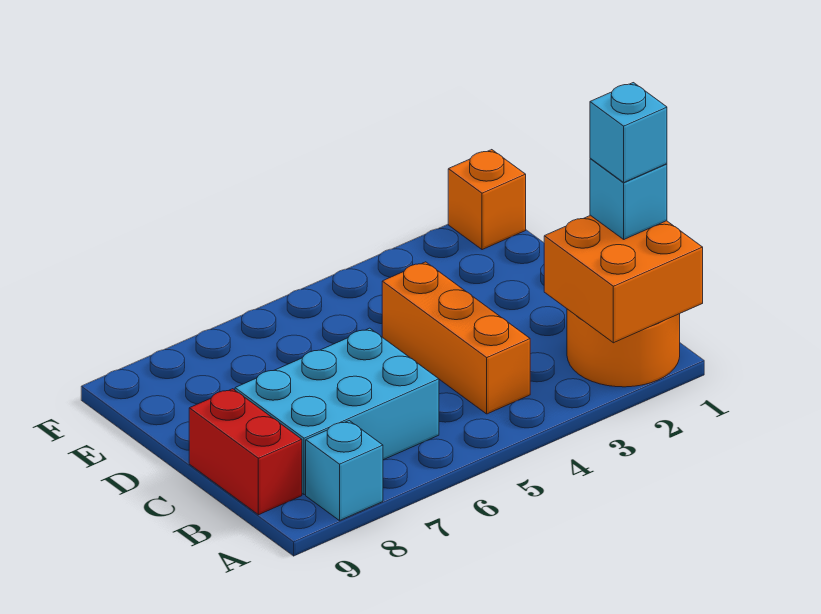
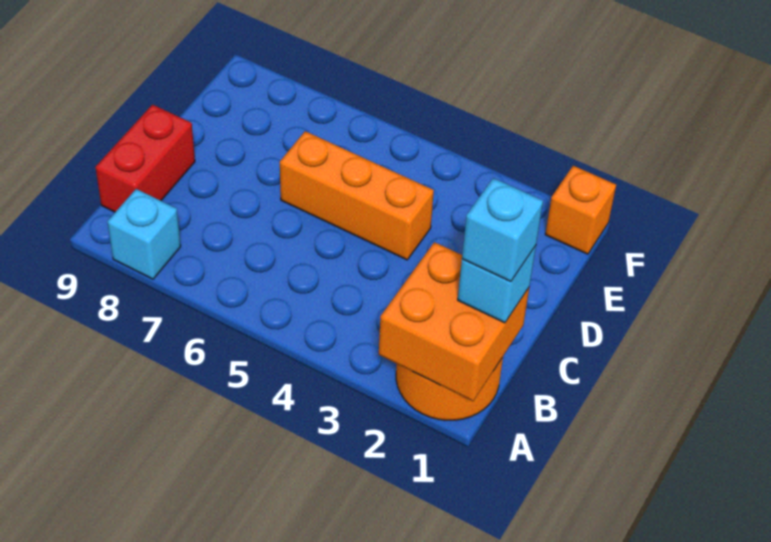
orange 1x3 brick [382,262,530,414] -> orange 1x3 brick turned to [280,131,434,260]
cyan 2x3 brick [235,328,439,495] -> none

